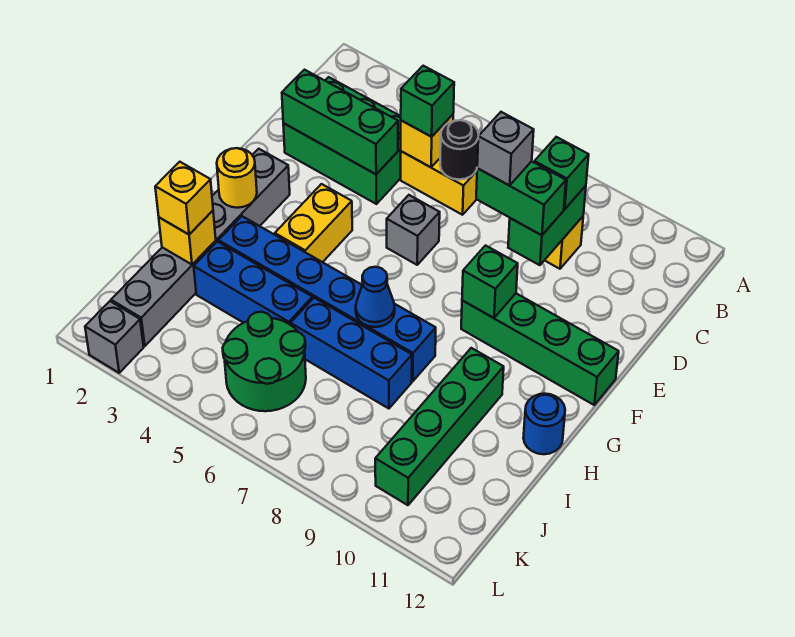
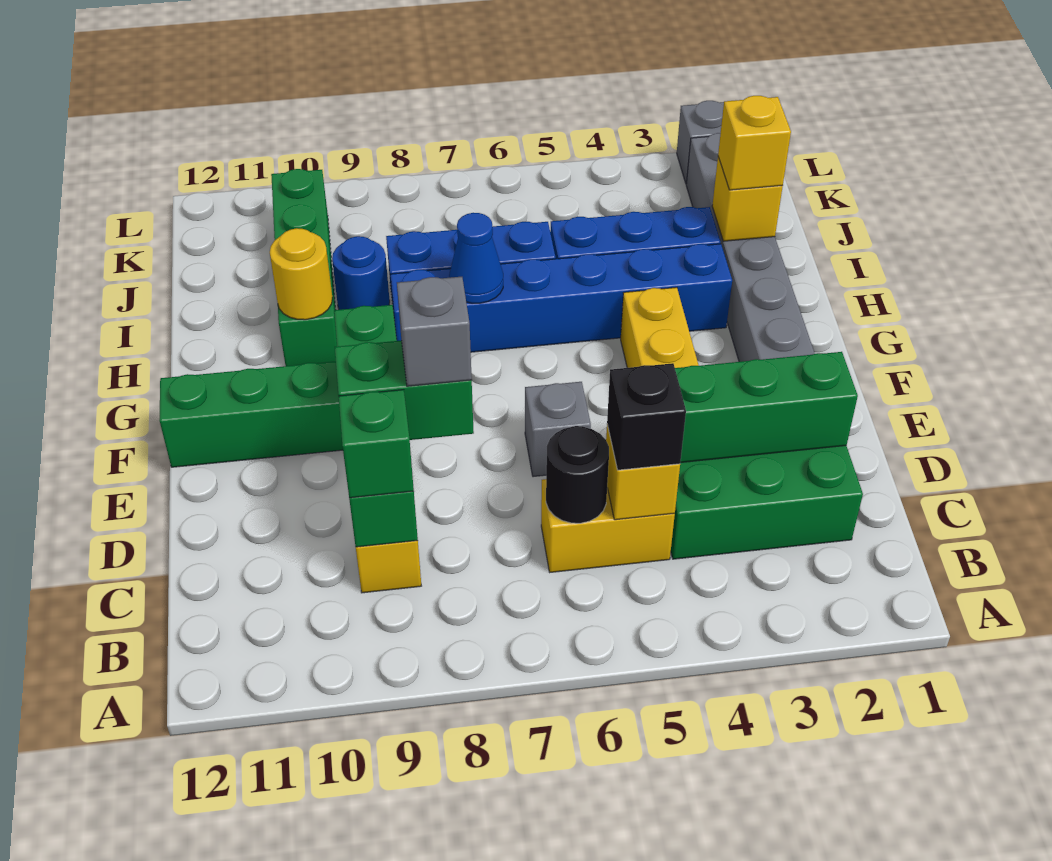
green 1x1 brick [401,66,454,137] -> black 1x1 brick [607,363,686,470]
yellow 1x1 round brick [217,148,257,208] -> yellow 1x1 round brick moved to [270,228,332,320]
blue 1x1 round brick [523,394,565,454] -> blue 1x1 round brick moved to [332,236,390,310]
green 2x2 round brick [223,312,306,411] -> none

